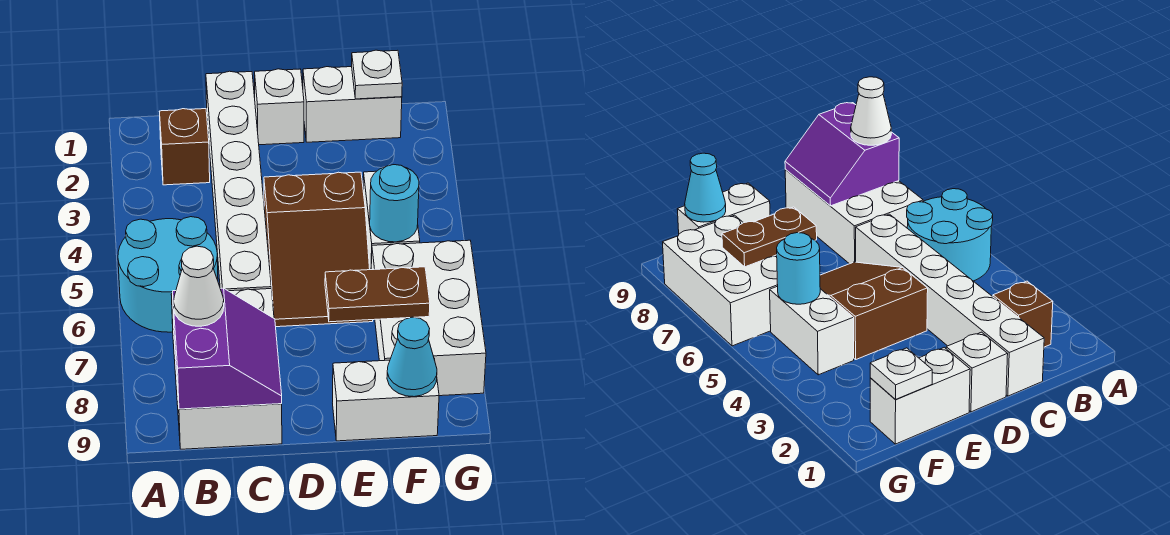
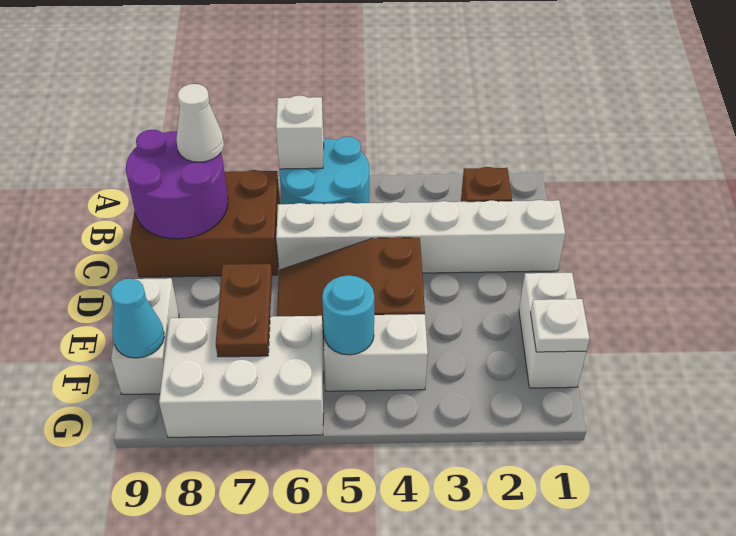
white 2x3 brick [171,289,282,449] -> brown 2x3 brick [130,170,280,277]
purple 2x2 slope [173,288,282,409] -> purple 2x2 round brick [126,130,228,239]
white 1x1 brick [255,69,304,145] -> white 1x1 brick moved to [276,96,324,169]

